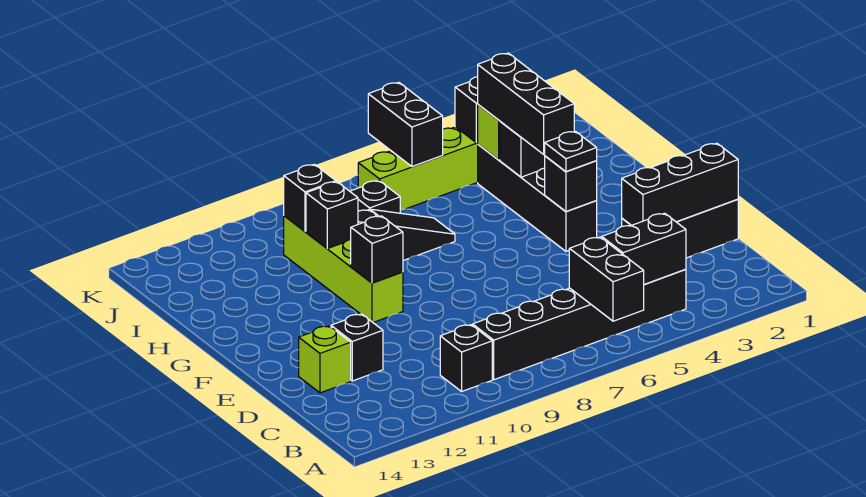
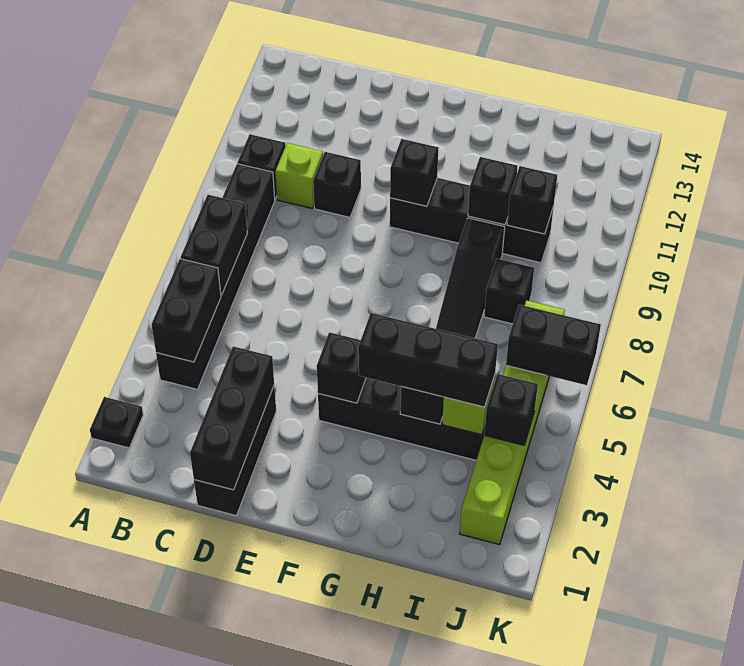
black 1x2 brick [569,237,644,321] -> black 1x2 brick turned to [181,195,247,295]
black 1x1 brick [331,314,383,381] -> black 1x1 brick moved to [313,152,361,217]
lime 1x1 brick [299,326,351,393] -> lime 1x1 brick moved to [275,143,323,208]
black 1x1 plate [545,131,597,172] -> black 1x1 plate moved to [90,397,143,448]
lime 1x4 brick [284,216,403,322] -> black 1x4 brick [390,178,554,263]

